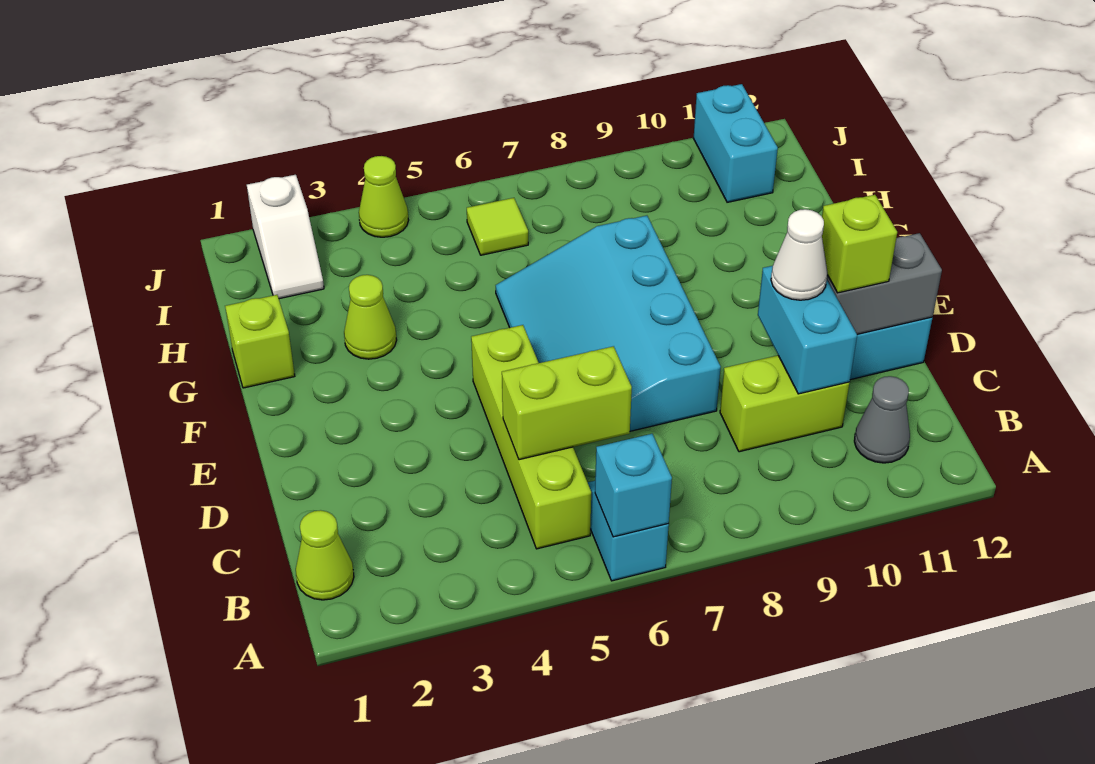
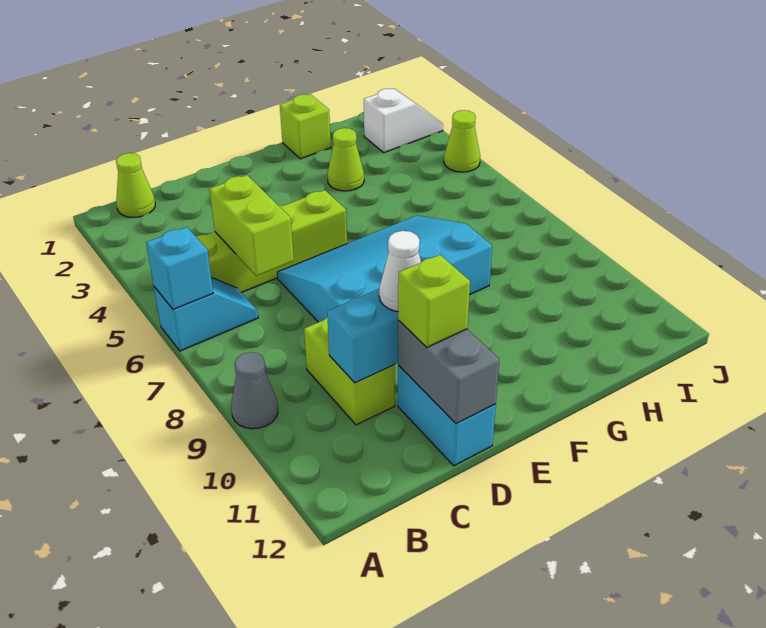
grey 1x1 cone [854,376,910,463] -> grey 1x1 cone moved to [231,352,278,429]
white 1x2 slope [247,175,324,299] -> white 1x2 slope turned to [364,88,443,153]
lime 1x1 tile [467,198,528,255] -> none
cyan 1x2 brick [693,84,778,202] -> none

